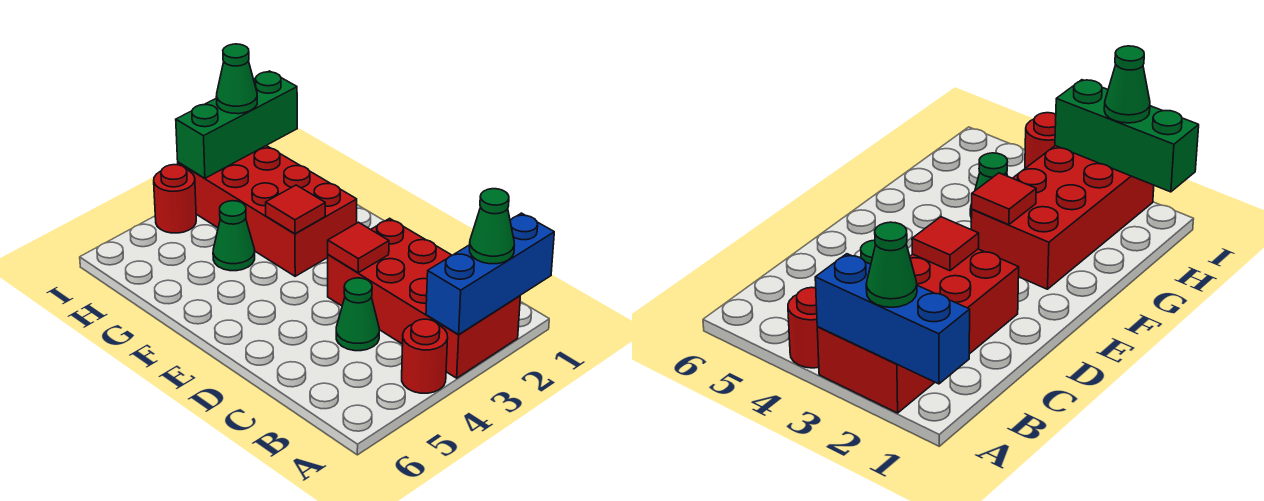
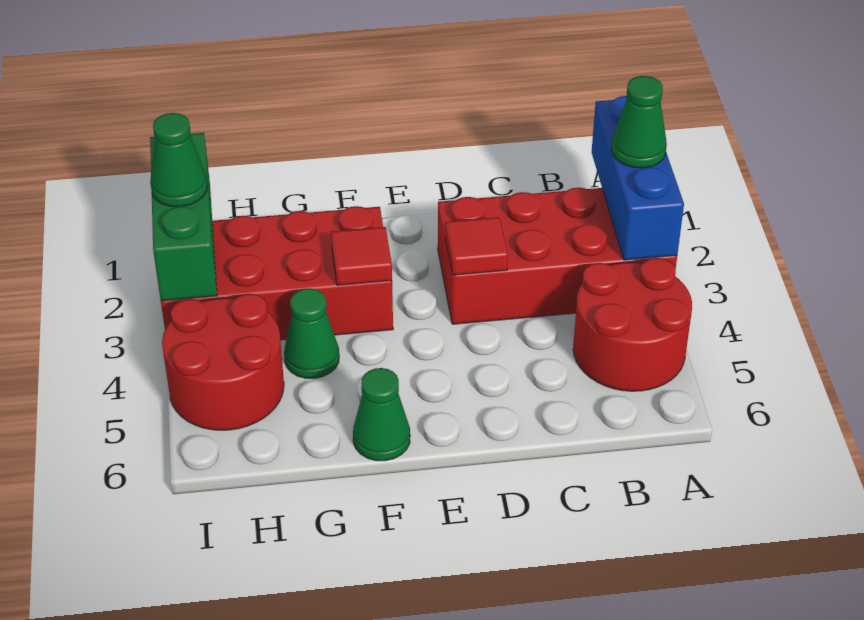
red 1x1 round brick [402,319,448,393] -> red 2x2 round brick [573,258,692,391]
green 1x1 cone [336,278,379,351] -> green 1x1 cone moved to [353,368,410,461]
red 1x1 round brick [154,165,196,233] -> red 2x2 round brick [162,294,284,430]

